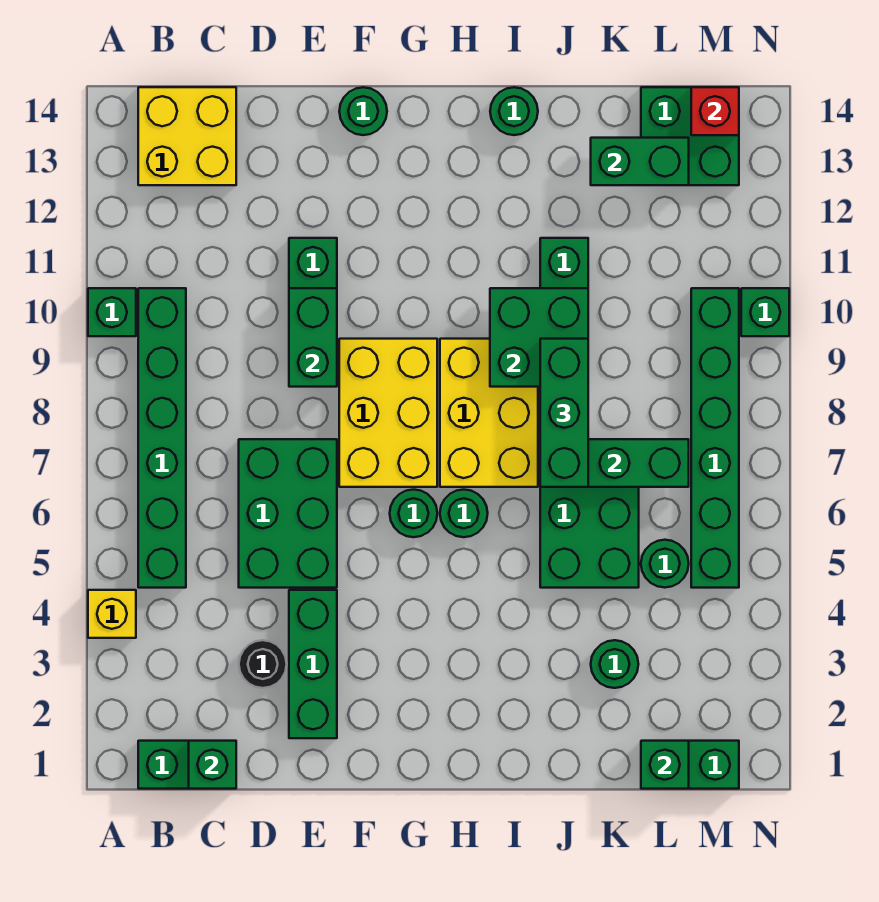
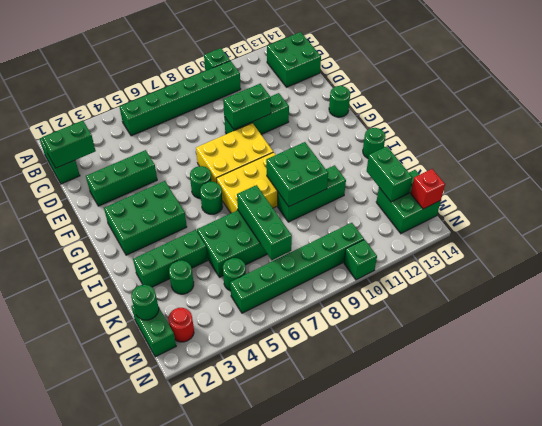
yellow 1x1 brick [88,590,136,638] -> none
yellow 2x2 brick [138,87,236,185] -> green 2x2 brick [267,32,321,87]
green 1x1 brick [189,741,236,789] -> green 1x2 brick [42,121,96,168]
black 1x1 round brick [239,640,287,688] -> none
green 2x3 brick [239,439,337,588] -> green 2x3 brick moved to [104,181,187,255]
green 1x3 brick [540,339,588,487] -> green 1x3 brick moved to [133,230,208,287]
green 1x1 brick [641,741,689,789] -> green 1x1 round brick [131,285,159,320]
none -> red 1x1 round brick [168,308,194,342]

